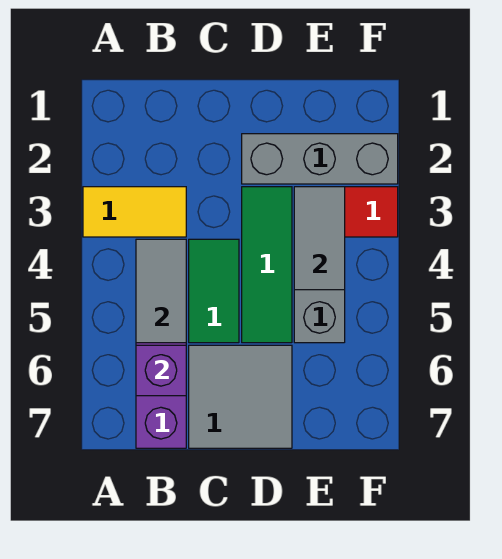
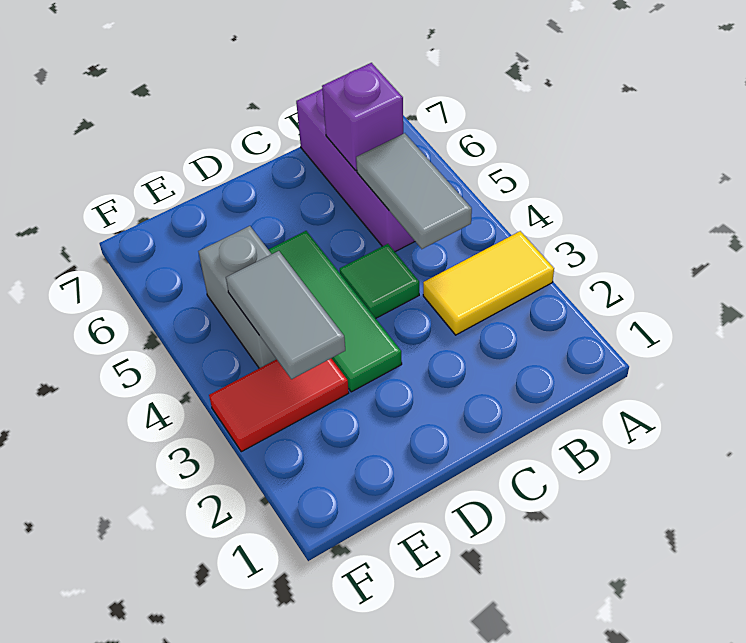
green 1x2 tile [189,239,239,343] -> green 1x1 tile [340,244,419,318]
grey 2x2 tile [189,345,292,448] -> none
grey 1x3 brick [242,134,398,184] -> none

